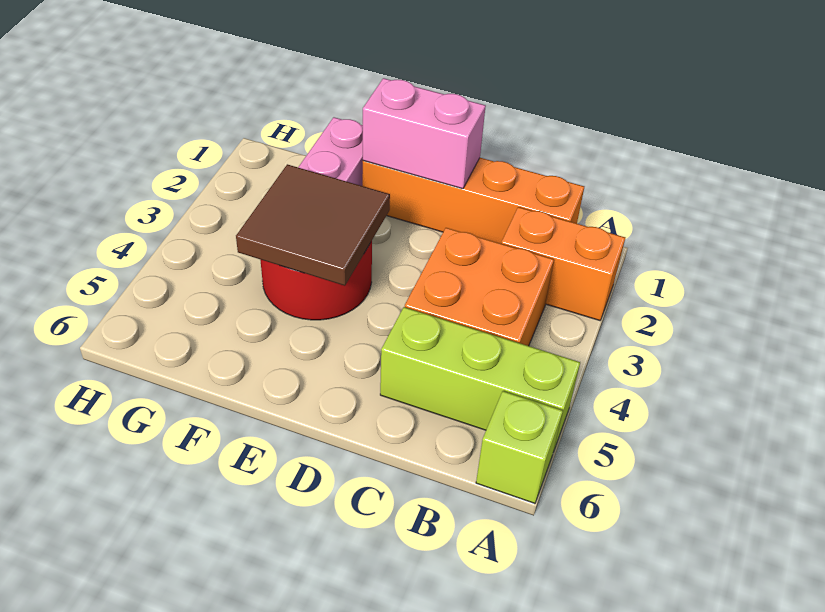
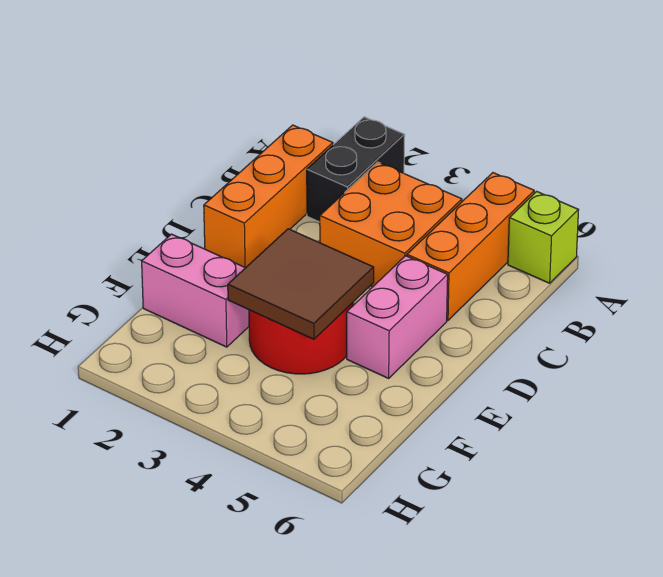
orange 1x2 brick [501,207,625,321] -> black 1x2 brick [307,117,405,222]
lime 1x3 brick [380,307,580,452] -> orange 1x3 brick [407,173,534,320]
orange 1x4 brick [362,158,584,244] -> orange 1x3 brick [204,125,333,268]
pink 1x2 brick [363,78,486,189] -> pink 1x2 brick moved to [347,256,448,378]

